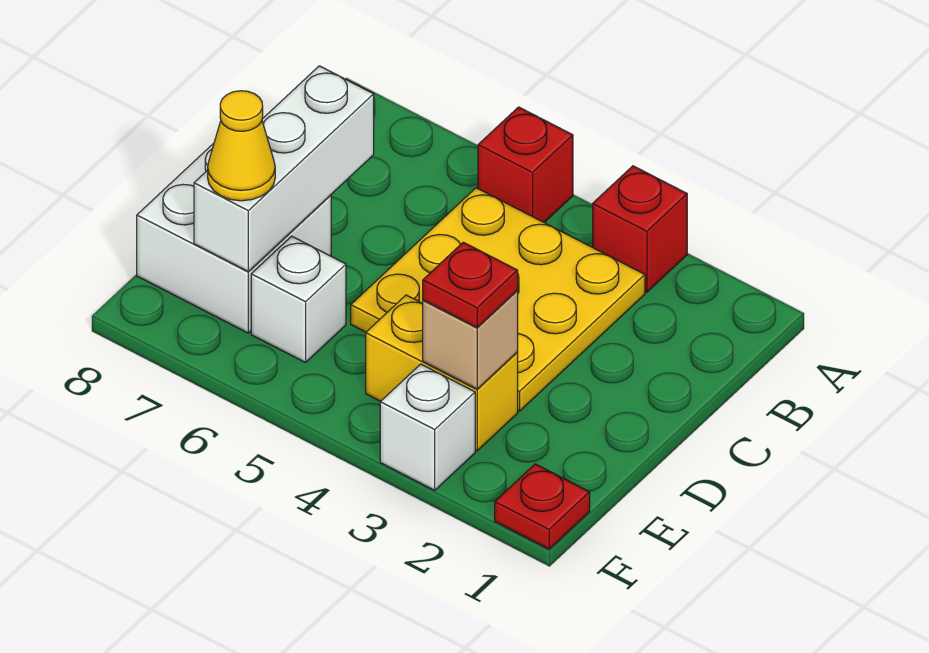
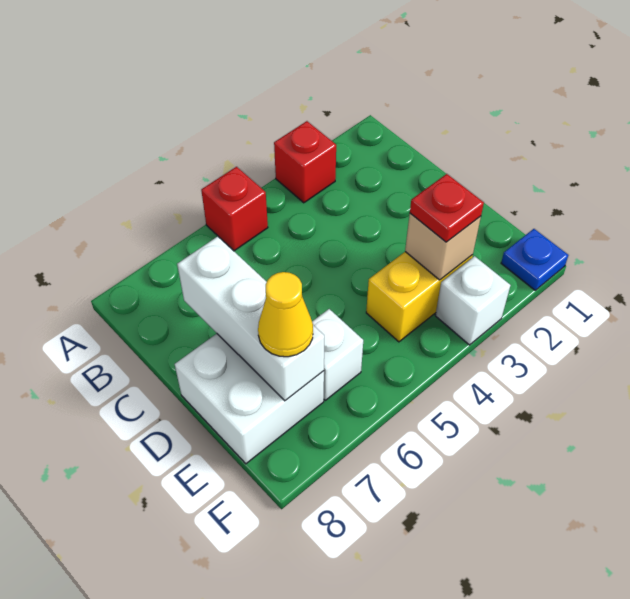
yellow 3x3 plate [351,188,645,411] -> none
red 1x1 plate [495,464,590,549] -> blue 1x1 plate [501,229,569,290]

